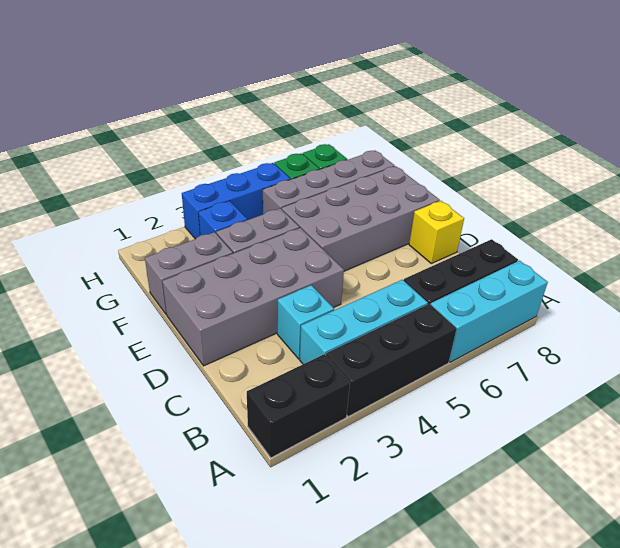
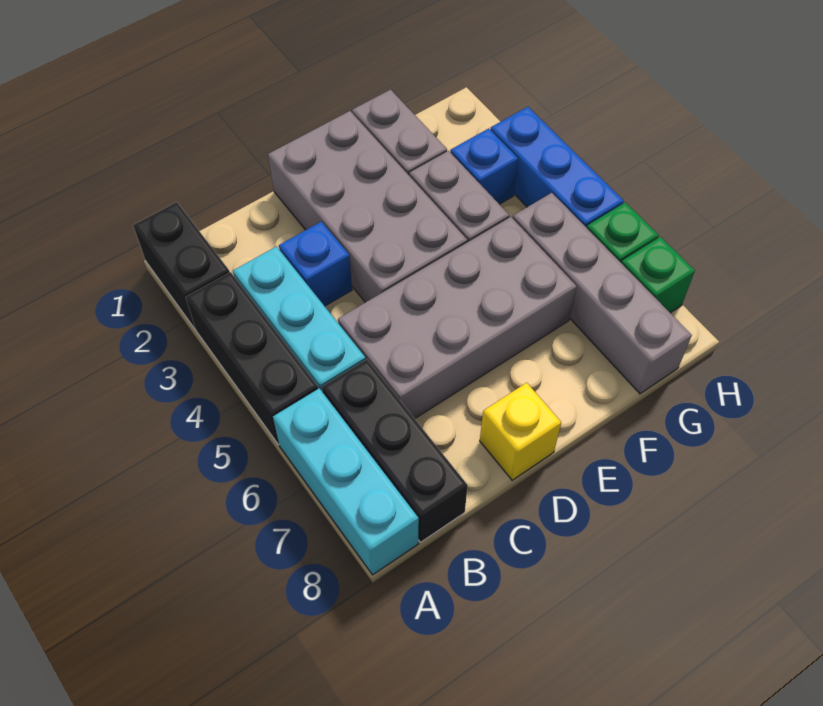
cyan 1x1 brick [277,285,334,359] -> blue 1x1 brick [279,222,352,306]
grey 2x4 brick [282,166,440,271] -> grey 2x4 brick turned to [338,217,577,419]

